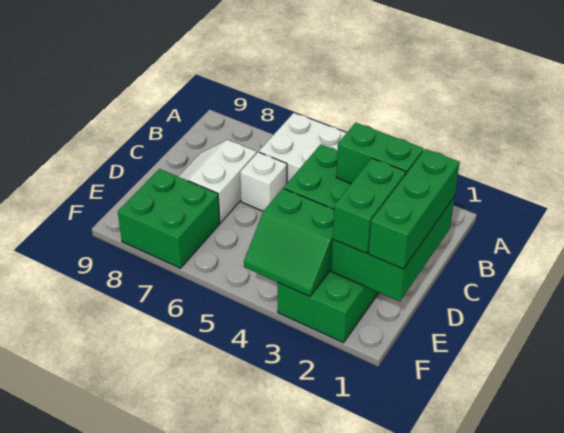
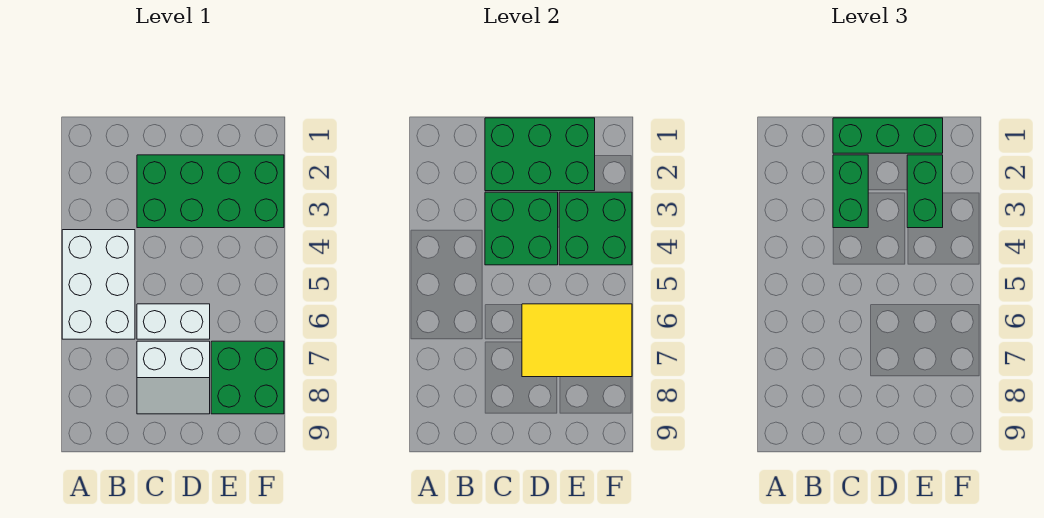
white 1x1 brick [240,152,287,211] -> white 1x2 brick [137,304,210,339]
green 1x2 brick [333,158,406,254] -> green 1x2 brick turned to [907,155,943,228]
none -> yellow 2x3 tile [522,304,632,377]
green 2x2 slope [244,189,334,296] -> green 2x2 brick [559,192,632,265]

